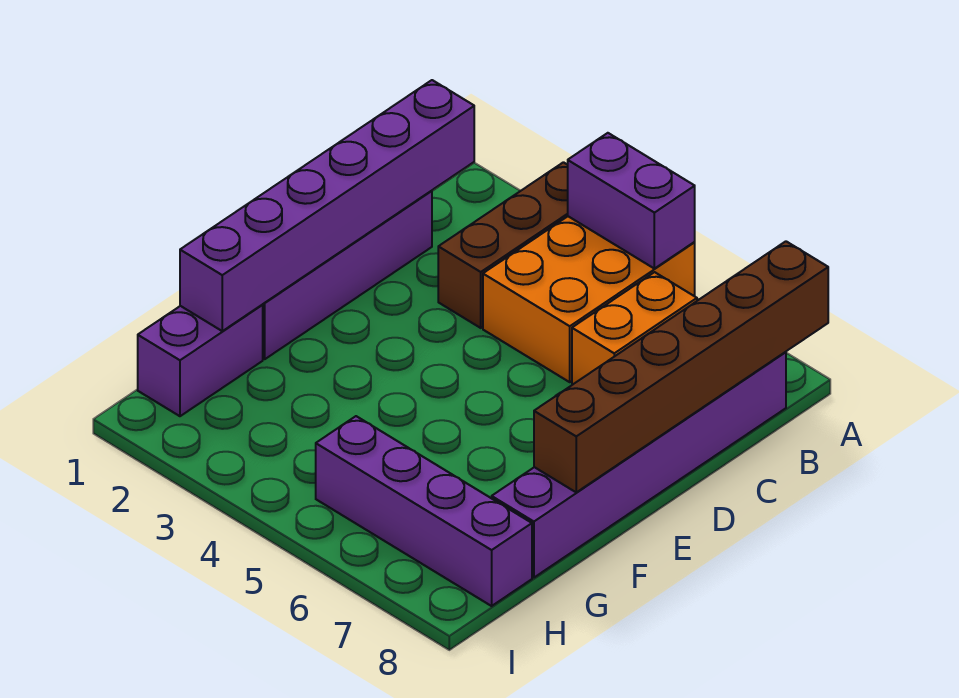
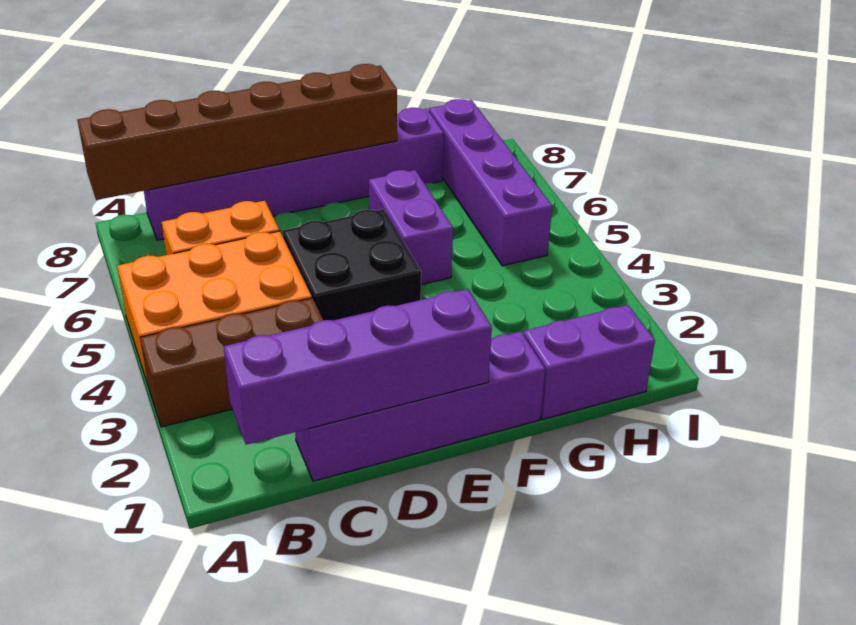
purple 1x2 brick [568,133,695,269] -> purple 1x2 brick moved to [369,170,453,285]
purple 1x6 brick [180,80,474,331] -> purple 1x4 brick [224,289,492,445]
none -> black 2x2 brick [283,209,421,320]

